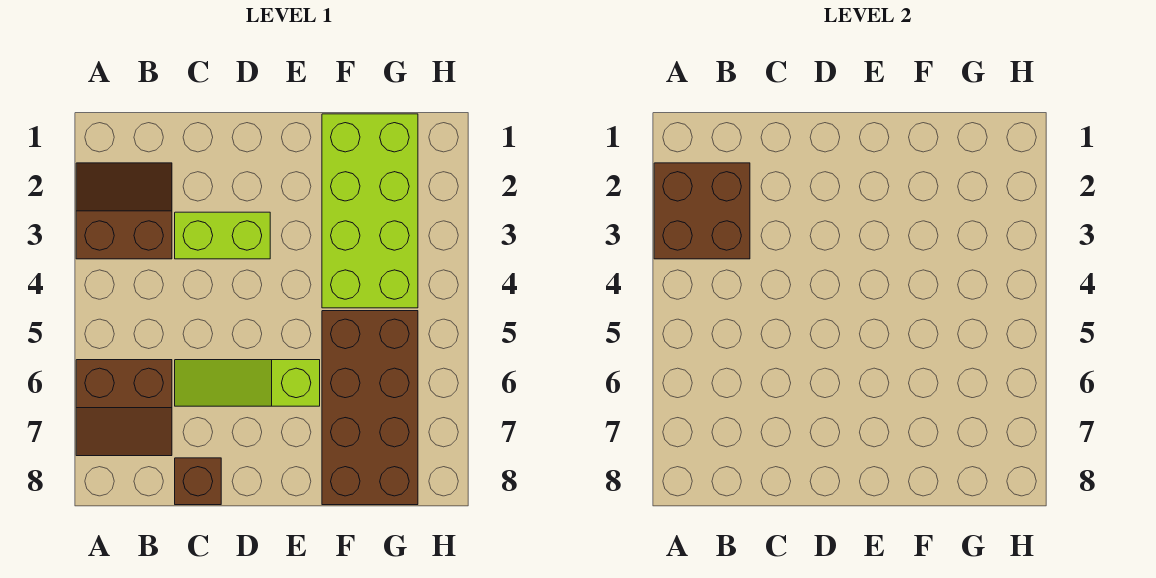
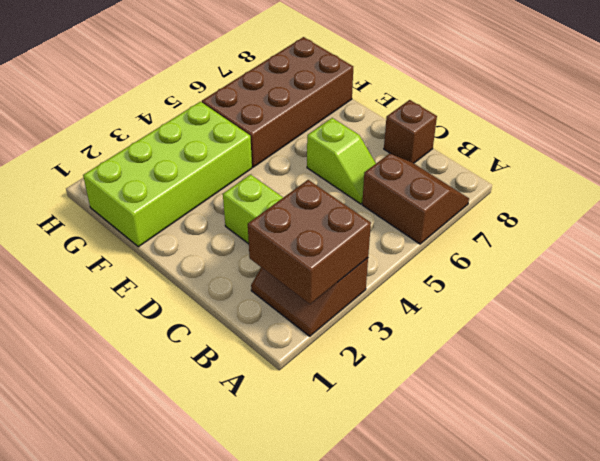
lime 1x3 slope [175,360,320,406] -> lime 1x2 slope [307,118,376,204]

